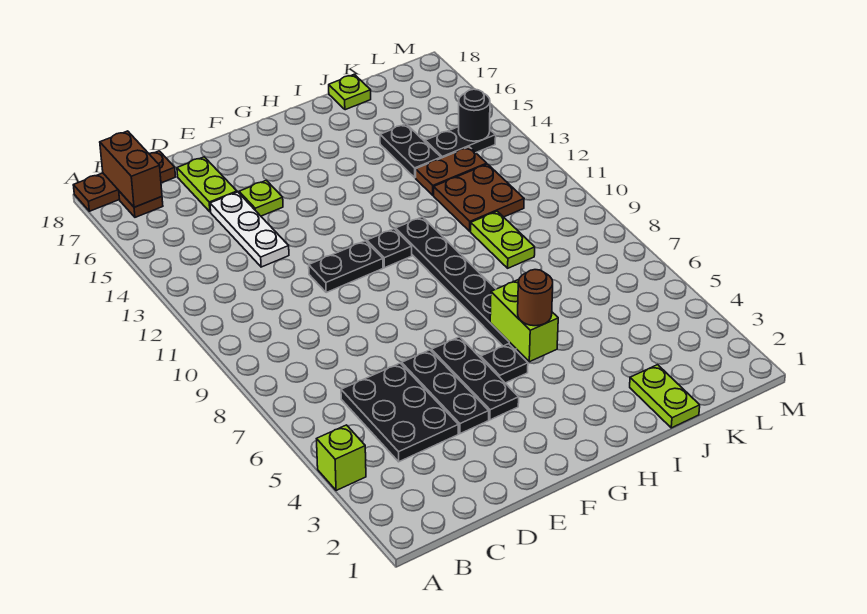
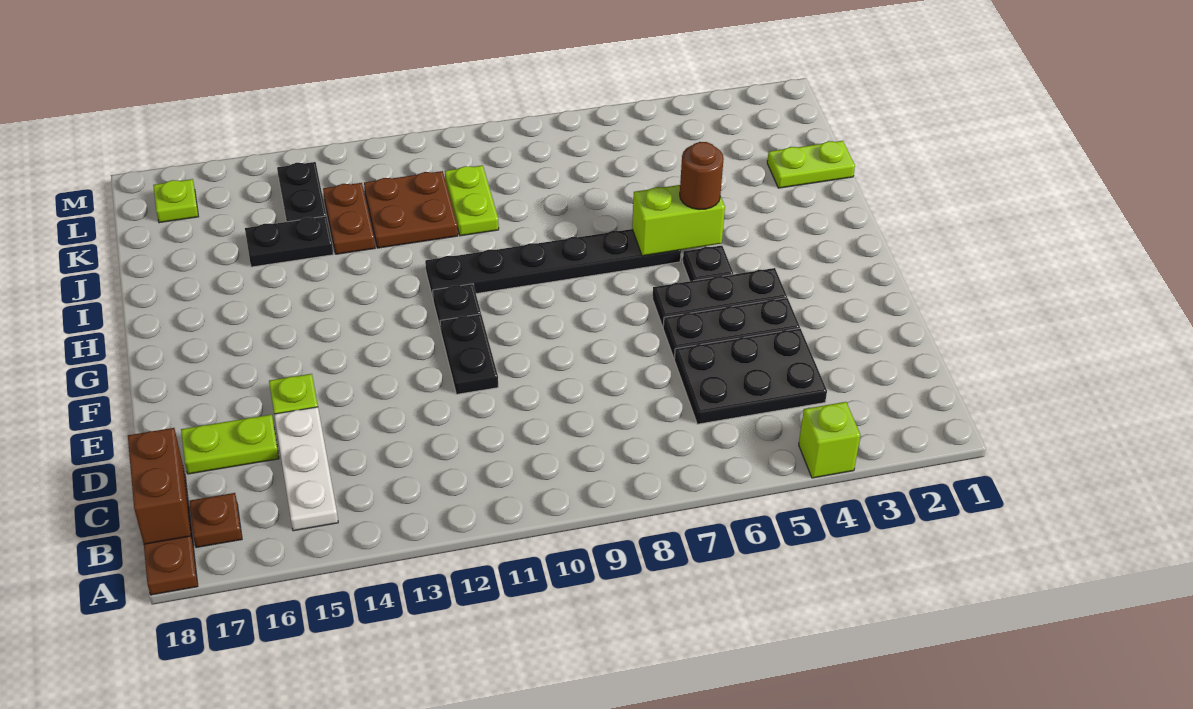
brown 1x2 brick [100,131,162,207] -> brown 1x2 brick turned to [128,428,191,544]
white 1x3 plate [210,192,289,267] -> white 1x3 plate turned to [274,407,338,531]
lime 1x2 plate [471,211,535,268] -> lime 1x2 plate turned to [445,165,499,236]
lime 1x1 plate [329,74,371,110] -> lime 1x1 plate moved to [153,179,199,223]
black 1x1 round brick [458,89,490,141] -> none

